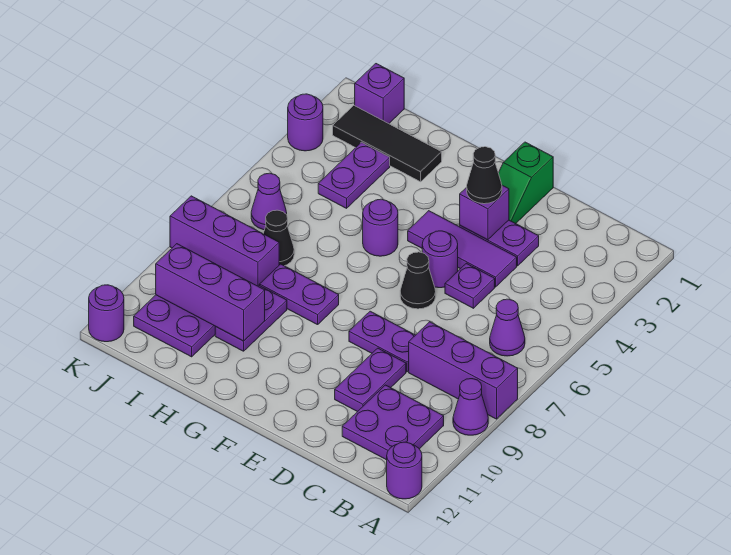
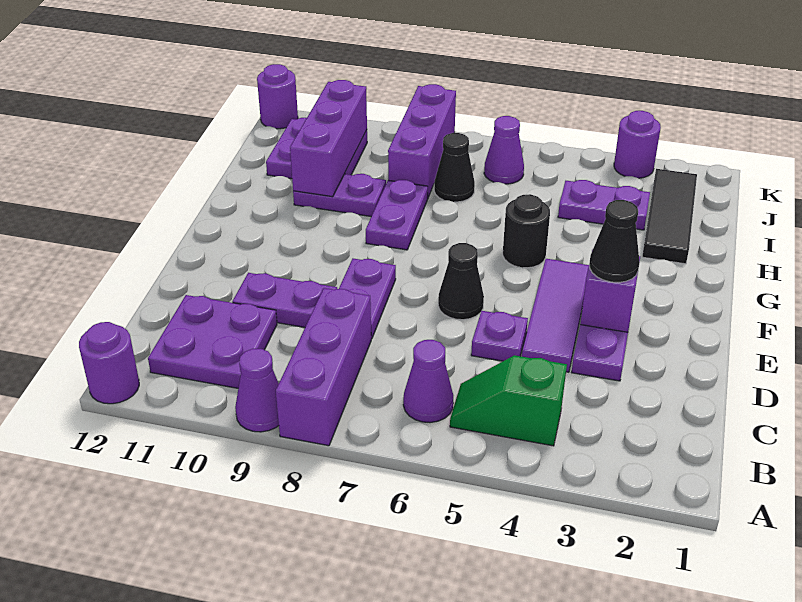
green 1x2 slope [498,142,553,224] -> green 1x2 slope moved to [450,355,567,446]
purple 1x1 round brick [422,231,458,288] -> none
purple 1x1 round brick [363,199,398,256] -> black 1x1 round brick [503,194,550,268]
purple 1x1 brick [355,64,404,124] -> none

